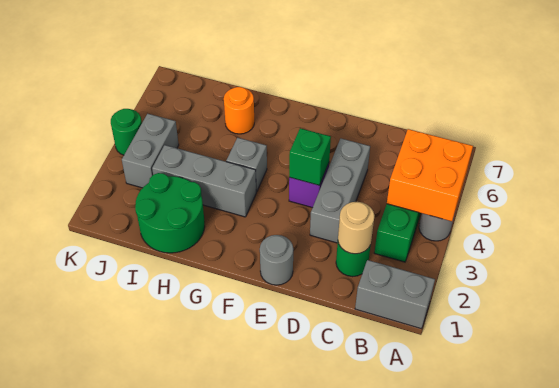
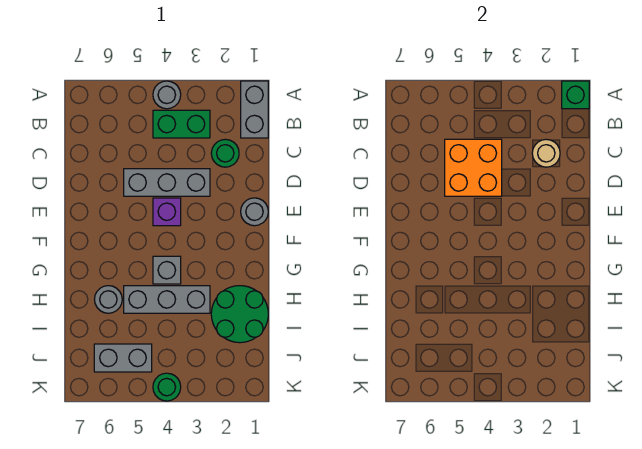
orange 2x2 brick [387,129,473,221] -> orange 2x2 brick moved to [445,139,502,196]
green 1x1 brick [289,128,331,185] -> green 1x1 brick moved to [562,81,589,109]
grey 1x3 brick [152,145,256,217] -> grey 1x3 brick turned to [124,286,210,313]
orange 1x1 round brick [224,87,254,134] -> grey 1x1 round brick [95,286,122,313]
grey 1x2 brick [122,114,179,188] -> grey 1x2 brick moved to [94,344,152,372]

